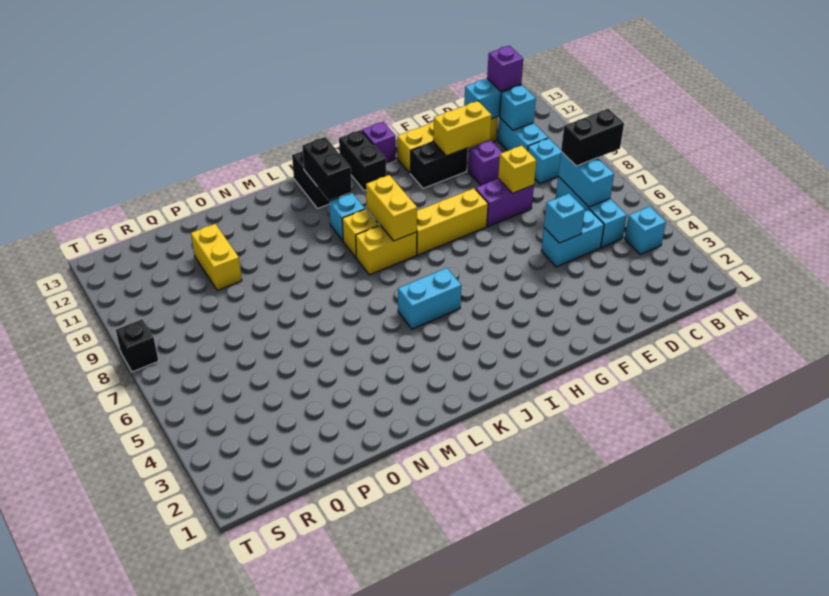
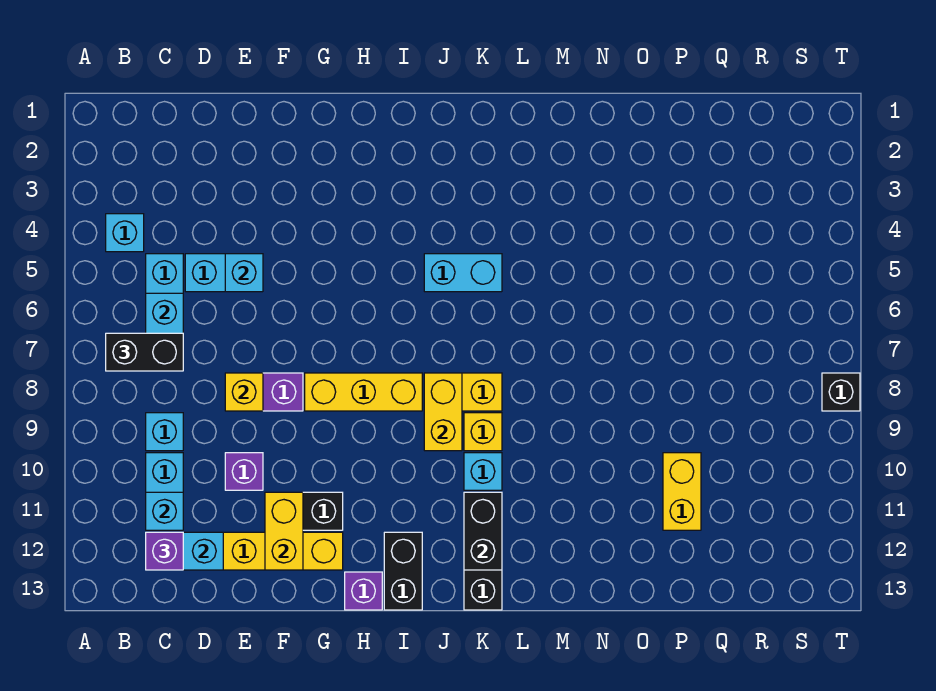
yellow 1x2 brick [433,101,492,156] -> yellow 1x2 brick turned to [265,492,303,570]

